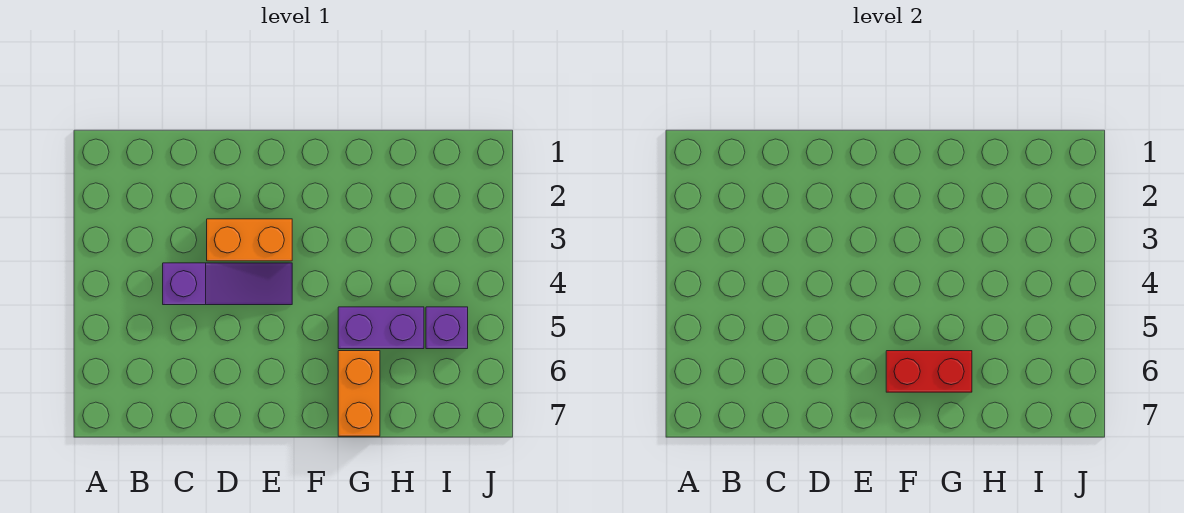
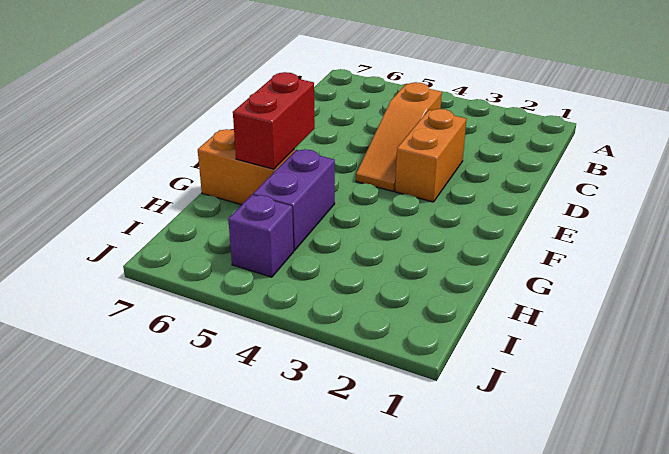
purple 1x3 slope [163,263,292,305] -> orange 1x3 slope [356,82,442,191]

